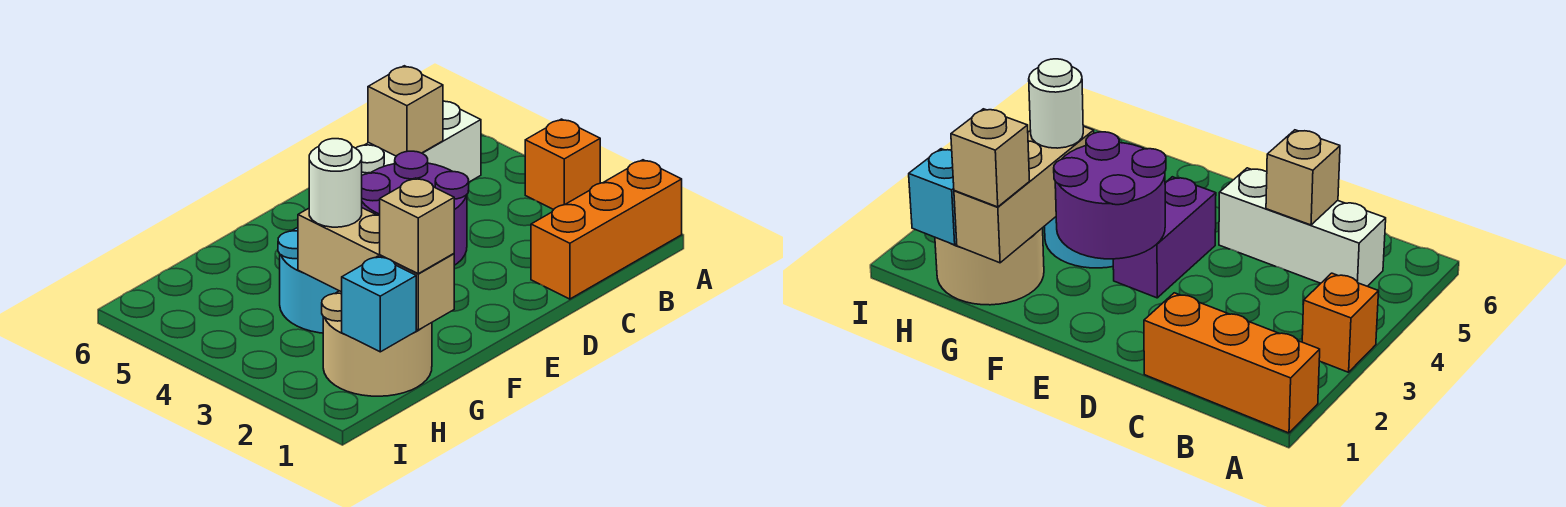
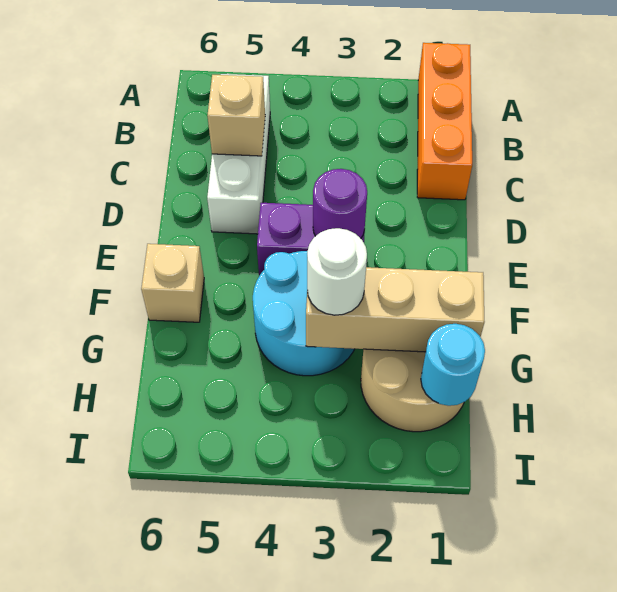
orange 1x1 brick [525,119,600,210] -> none
purple 2x2 round brick [362,151,469,265] -> purple 1x1 round brick [313,169,367,238]
tan 1x1 brick [380,178,454,274] -> tan 1x1 brick moved to [141,244,204,322]
cyan 1x1 brick [342,256,416,352] -> cyan 1x1 round brick [421,324,485,406]

